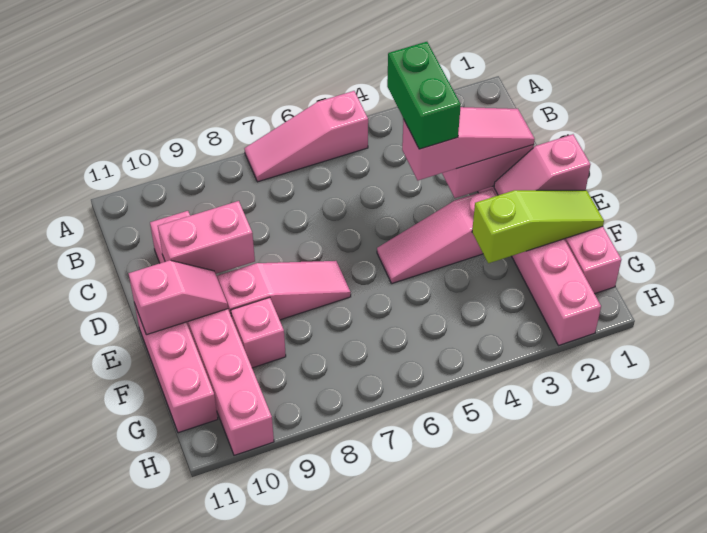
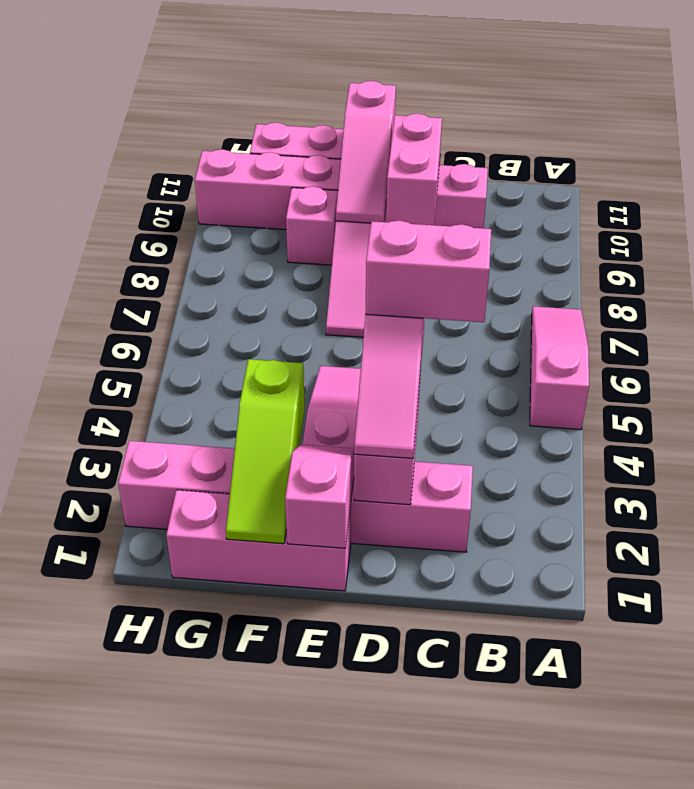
green 1x2 brick [387,42,461,149] -> pink 1x2 brick [366,221,491,322]
pink 1x2 slope [128,260,228,335] -> pink 1x3 slope [336,81,396,223]

